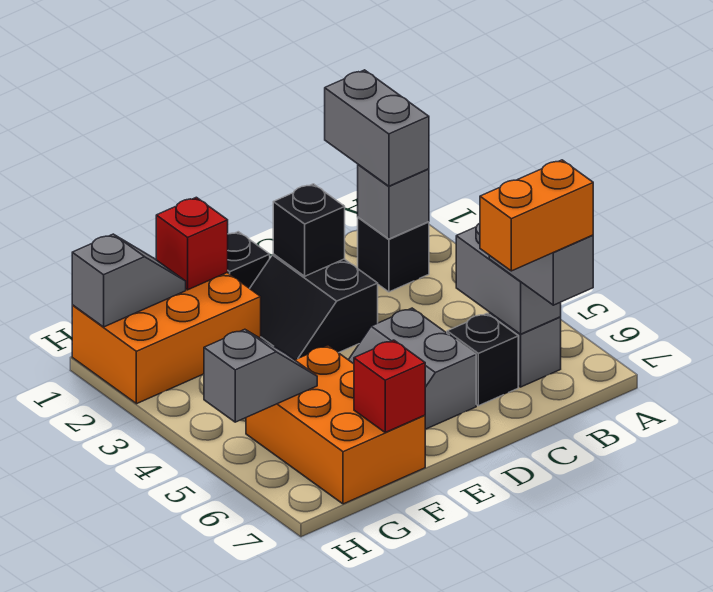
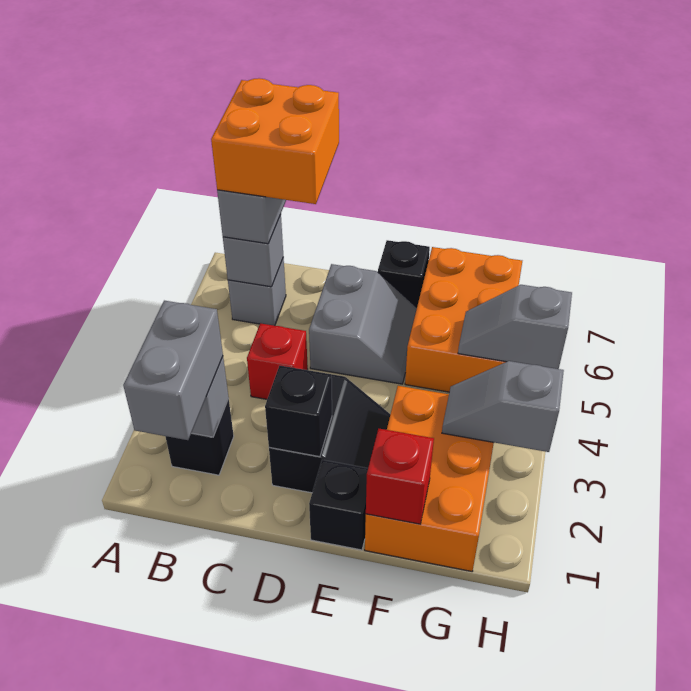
grey 1x2 brick [456,223,561,334] -> grey 1x1 brick [223,214,283,287]
orange 1x2 brick [480,160,593,271] -> orange 2x2 brick [211,78,339,204]
black 1x1 brick [447,313,518,406] -> black 1x1 brick moved to [378,240,430,308]
orange 2x3 brick [72,273,261,404] -> orange 2x3 brick turned to [365,386,494,571]
red 1x1 brick [354,340,425,432] -> red 1x1 brick moved to [247,323,308,399]
grey 1x2 slope [72,234,186,327] -> grey 1x2 slope moved to [442,361,564,452]

